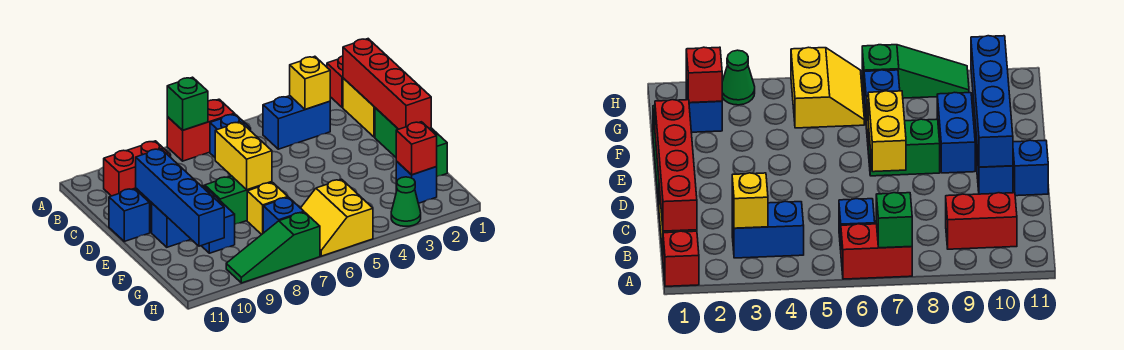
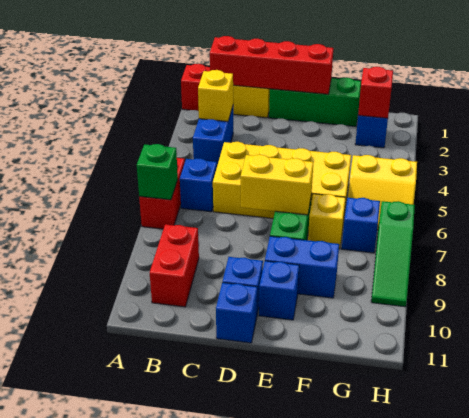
none -> yellow 2x4 brick [213,142,351,223]
blue 1x4 brick [136,149,224,246] -> none
green 1x1 cone [391,177,421,226] -> none

